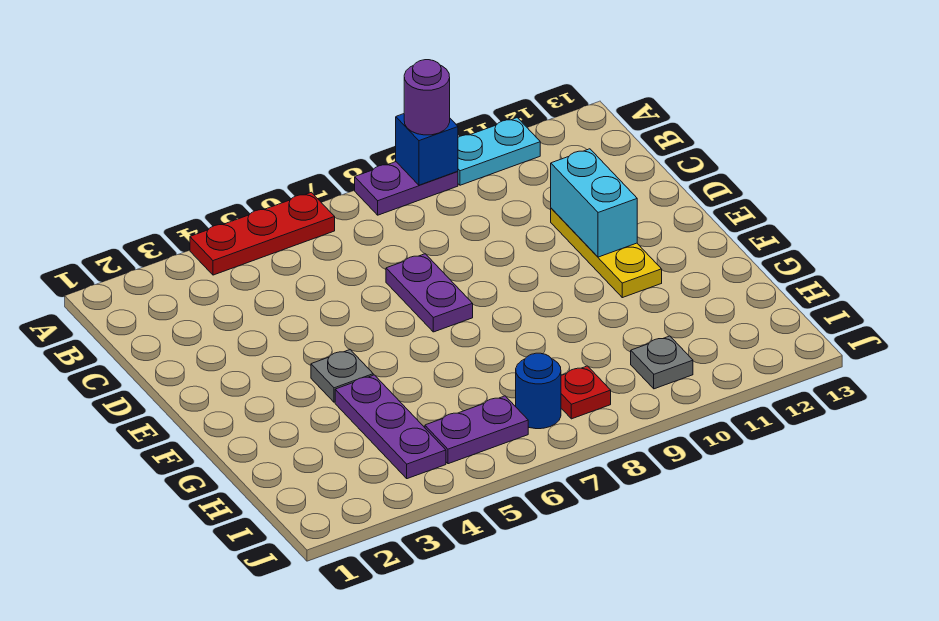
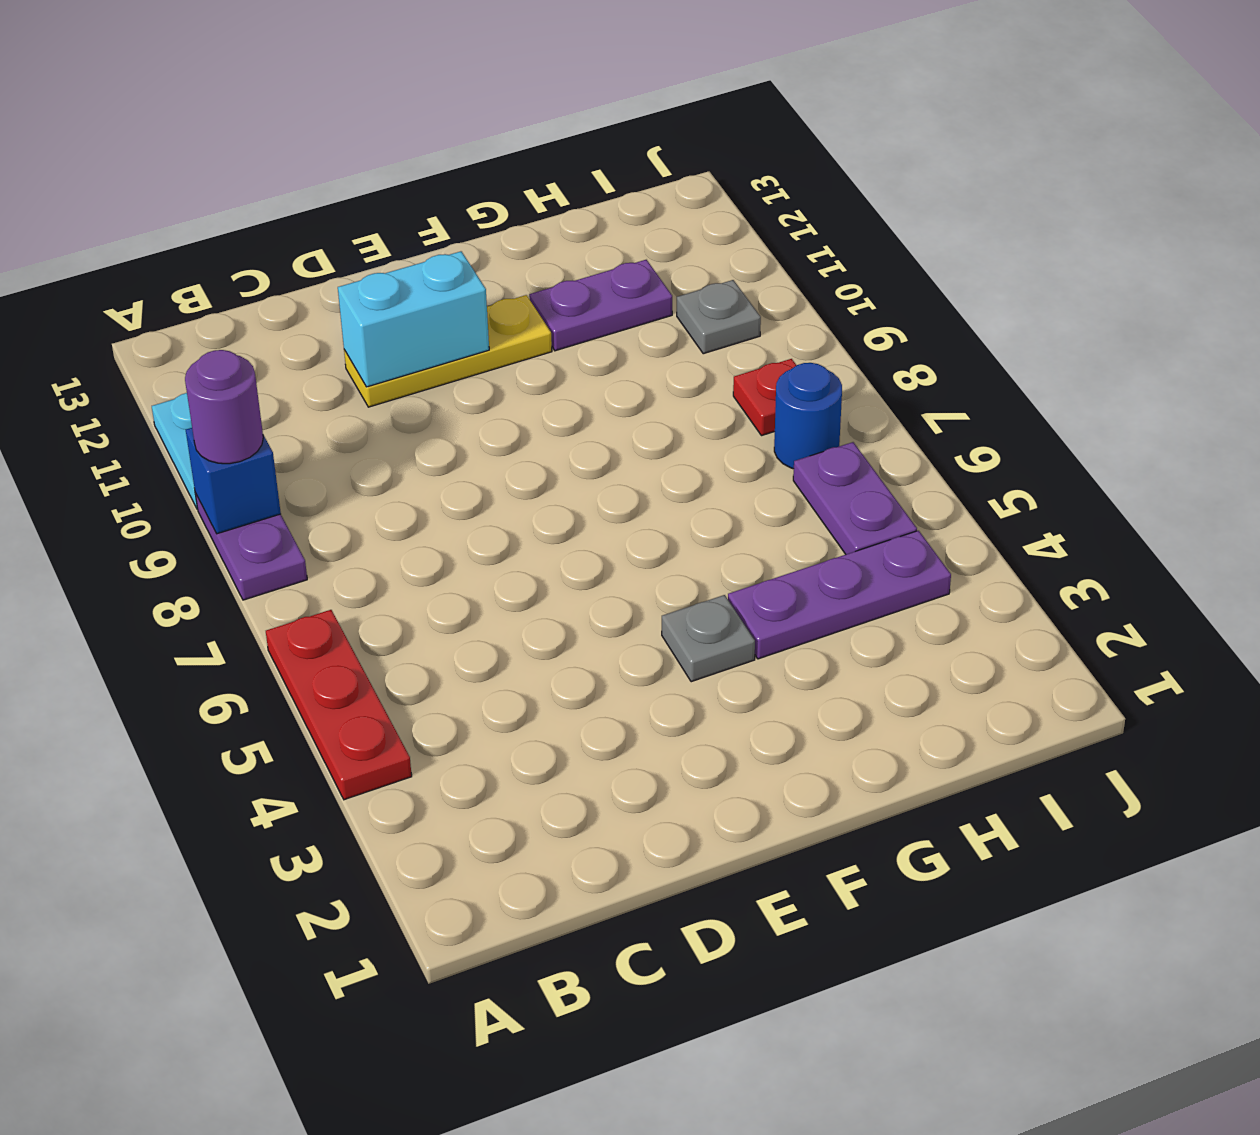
purple 1x2 plate [386,254,473,332] -> purple 1x2 plate moved to [529,260,672,351]

